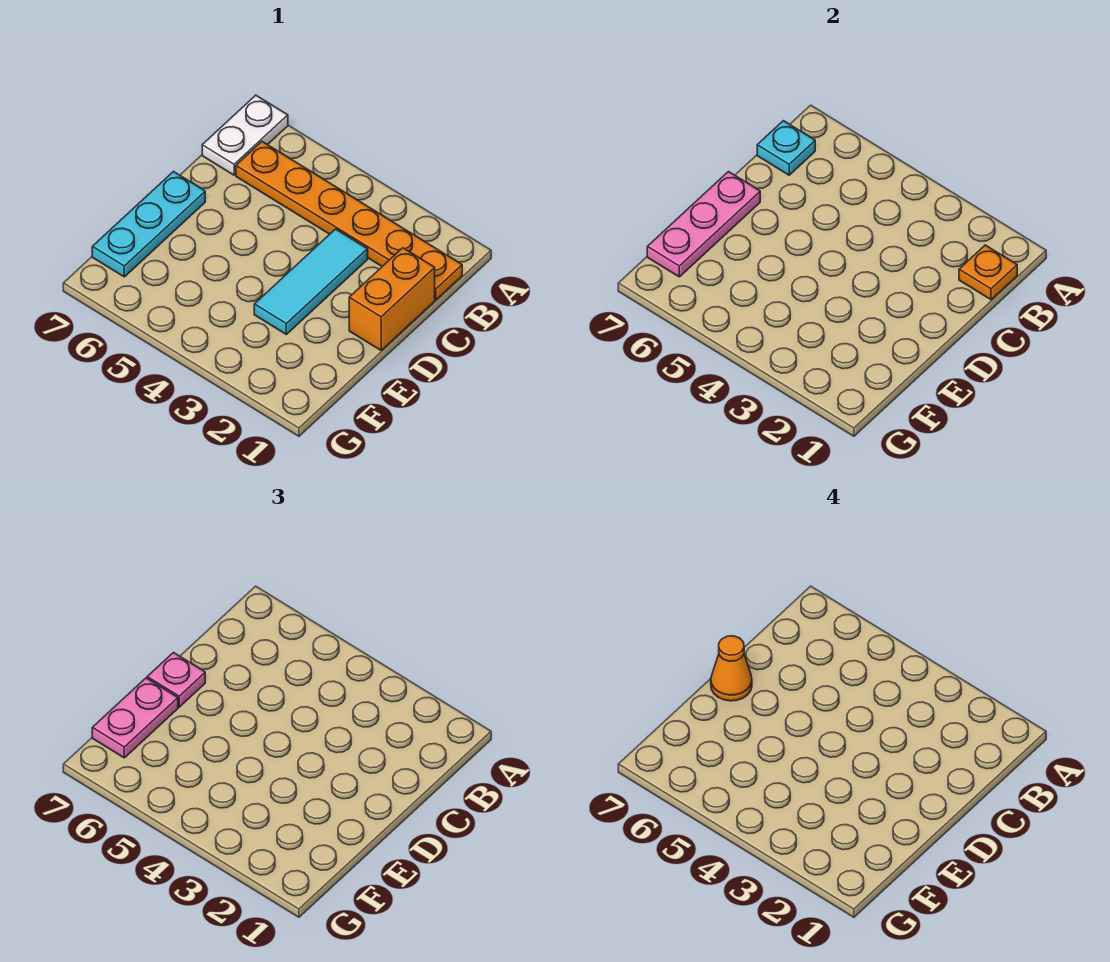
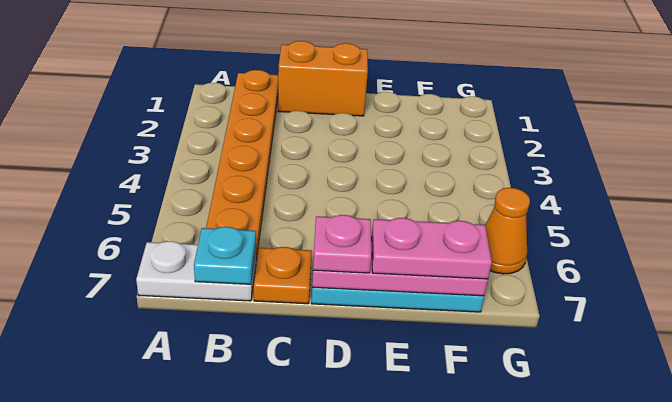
orange 1x1 plate [959,245,1017,300] -> orange 1x1 plate moved to [254,247,312,304]
cyan 1x3 tile [254,229,368,334] -> none
orange 1x1 cone [711,636,752,701] -> orange 1x1 cone moved to [485,188,530,274]

